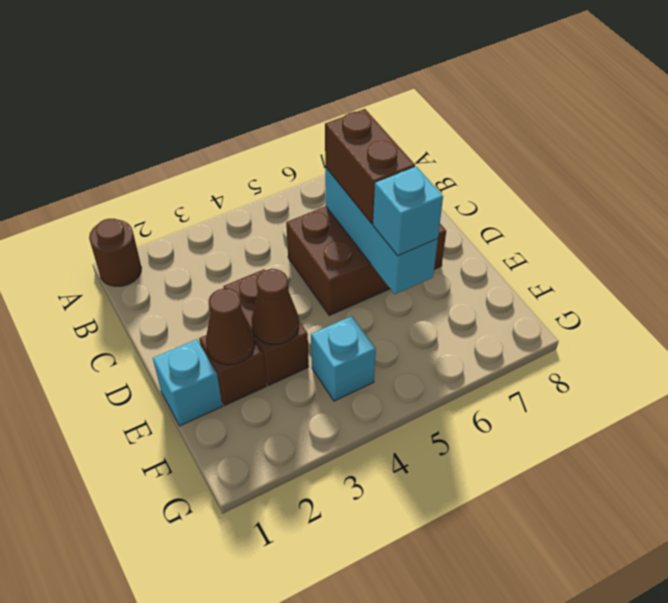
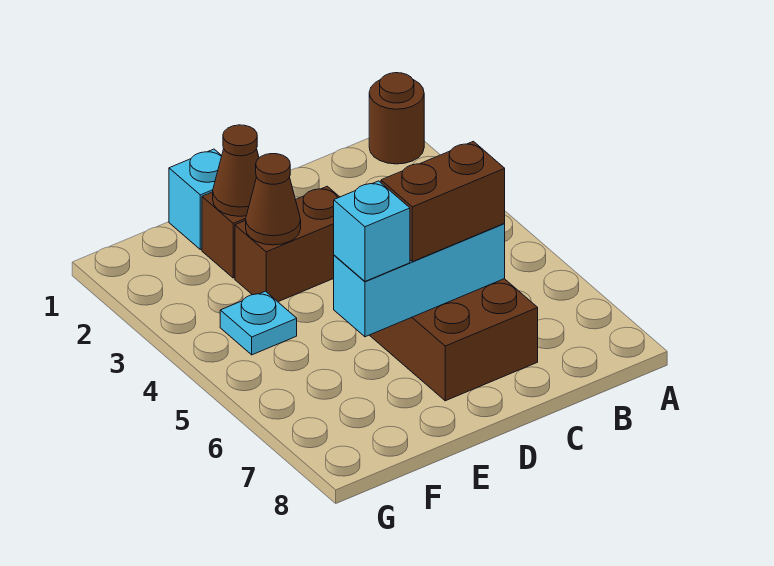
cyan 1x1 brick [311,316,376,401] -> cyan 1x1 plate [220,291,297,355]

